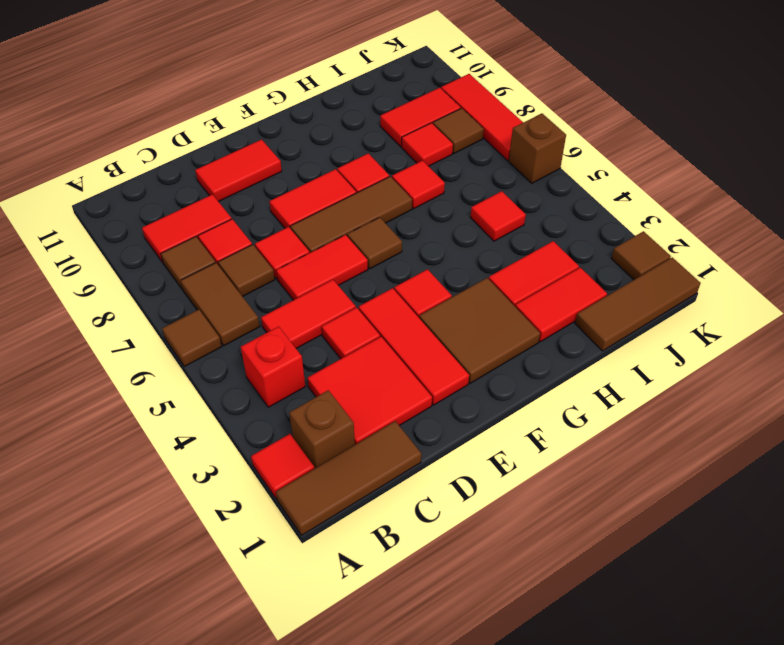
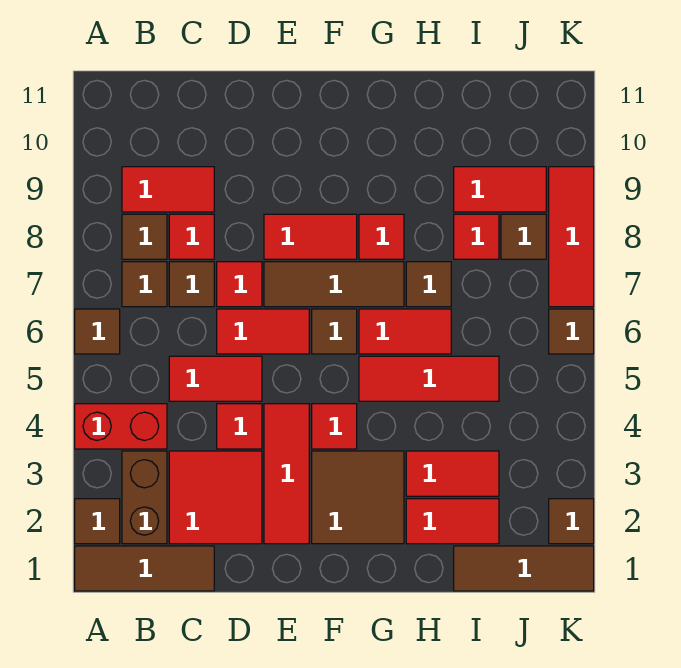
red 1x1 tile [251,434,314,499] -> brown 1x1 tile [75,499,120,544]
brown 1x1 brick [289,390,355,469] -> brown 1x2 brick [122,451,167,544]
red 1x1 brick [241,327,305,407] -> red 1x2 brick [75,404,167,449]
brown 1x2 tile [181,263,260,346] -> brown 1x1 tile [122,262,167,307]
red 1x2 tile [195,140,282,202] -> red 1x2 tile moved to [359,309,451,354]
red 1x1 tile [392,161,445,209] -> brown 1x1 tile [406,262,451,307]
red 1x1 tile [471,191,526,241] -> red 1x3 tile [359,356,499,401]
brown 1x1 brick [509,113,566,183] -> brown 1x1 tile [549,309,594,354]

